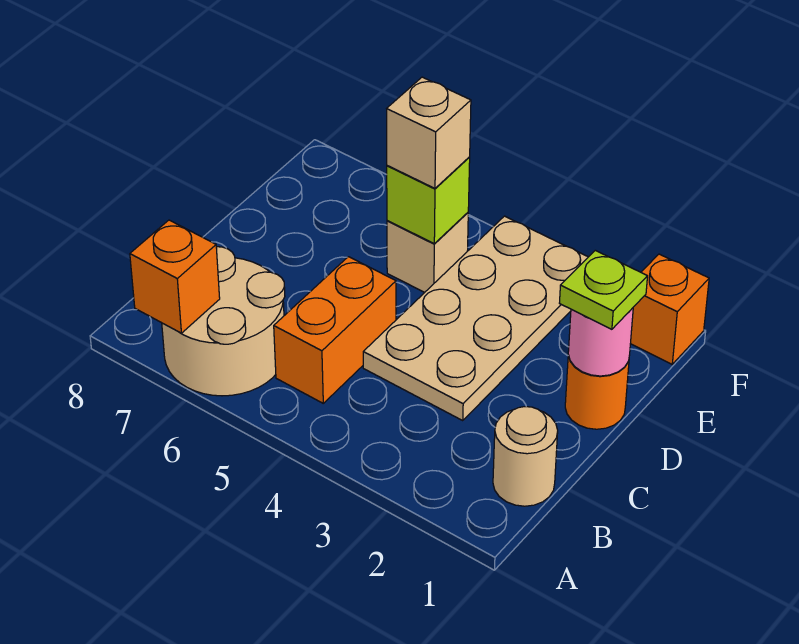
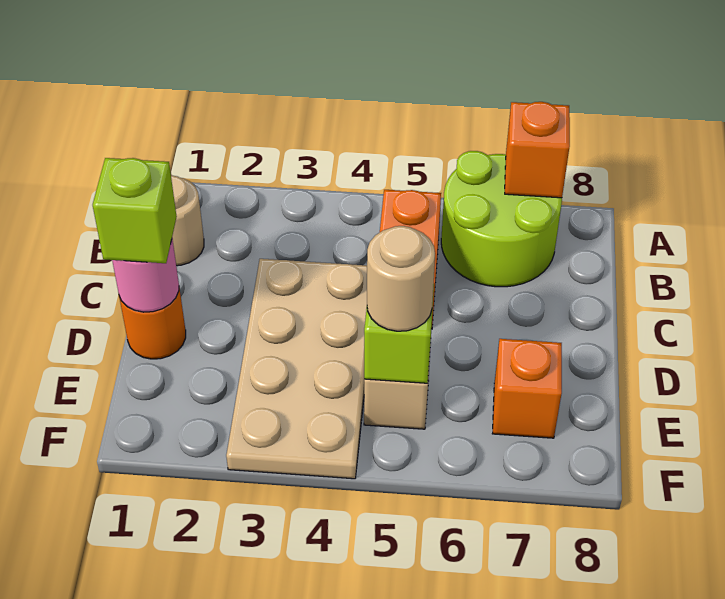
tan 2x2 round brick [162,247,285,396] -> lime 2x2 round brick [441,151,562,287]
lime 1x1 plate [560,250,648,329] -> lime 1x1 brick [93,158,177,263]
tan 1x1 brick [387,77,471,188] -> tan 1x1 round brick [367,226,435,331]
orange 1x1 brick [630,254,709,364] -> orange 1x1 brick moved to [492,339,562,438]

